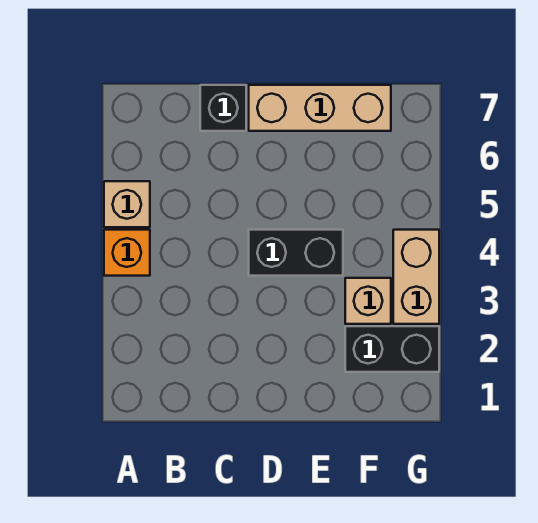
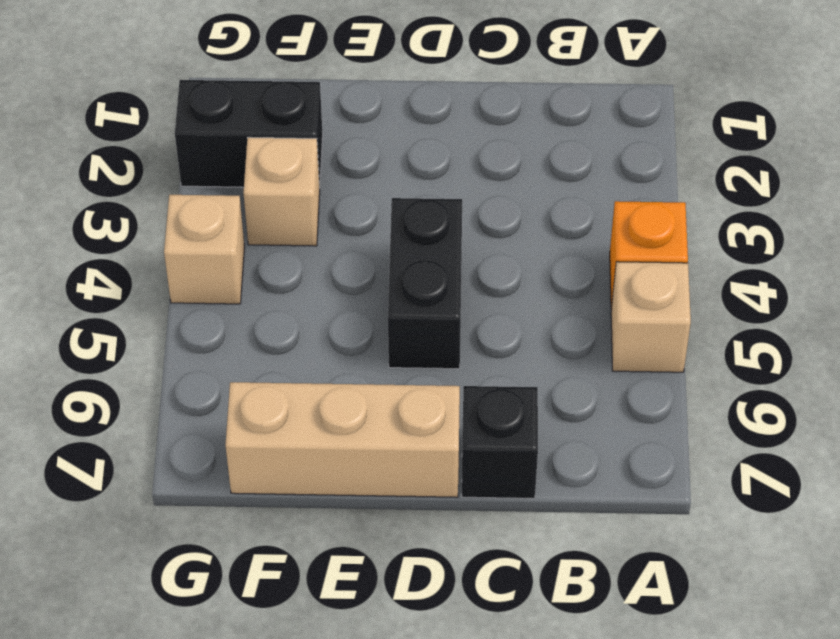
black 1x2 brick [249,230,343,276] -> black 1x2 brick turned to [388,198,462,369]
tan 1x2 brick [393,230,439,324] -> tan 1x1 brick [164,195,245,304]

